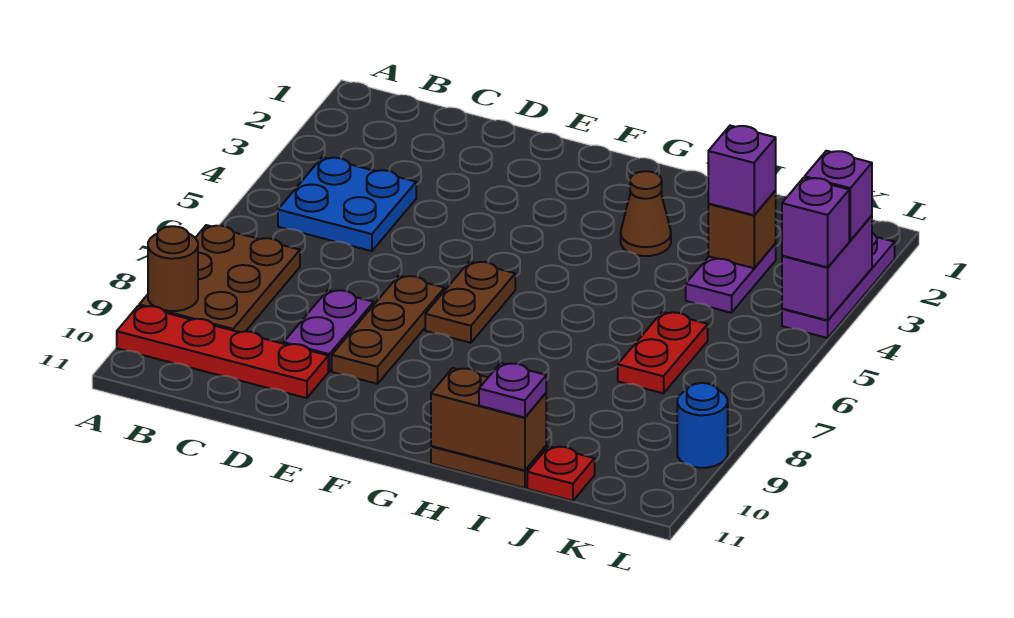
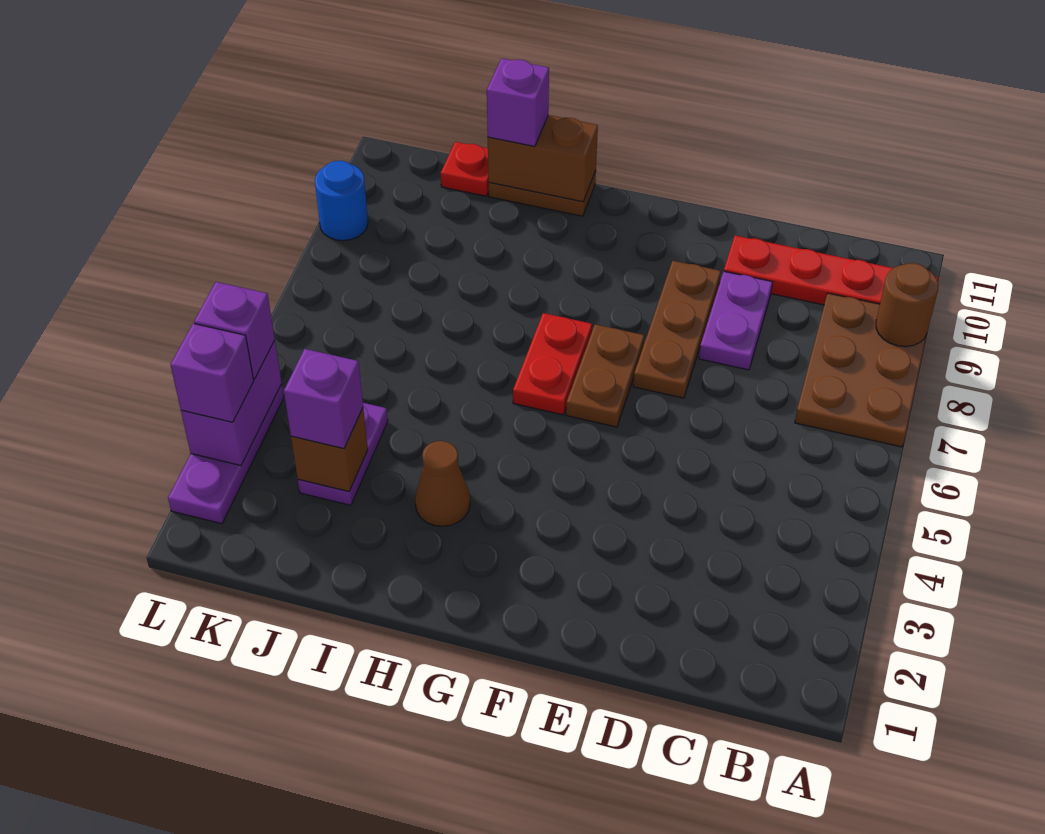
blue 2x2 plate [278,157,416,251] -> none
purple 1x1 plate [479,363,546,418] -> purple 1x1 brick [487,58,549,147]
red 1x2 plate [618,312,708,393] -> red 1x2 plate moved to [513,313,592,415]

